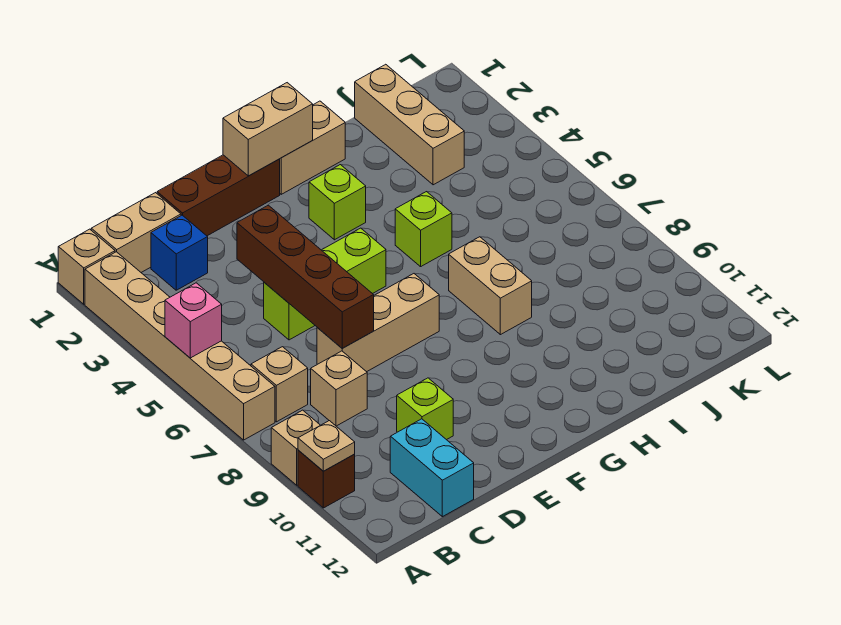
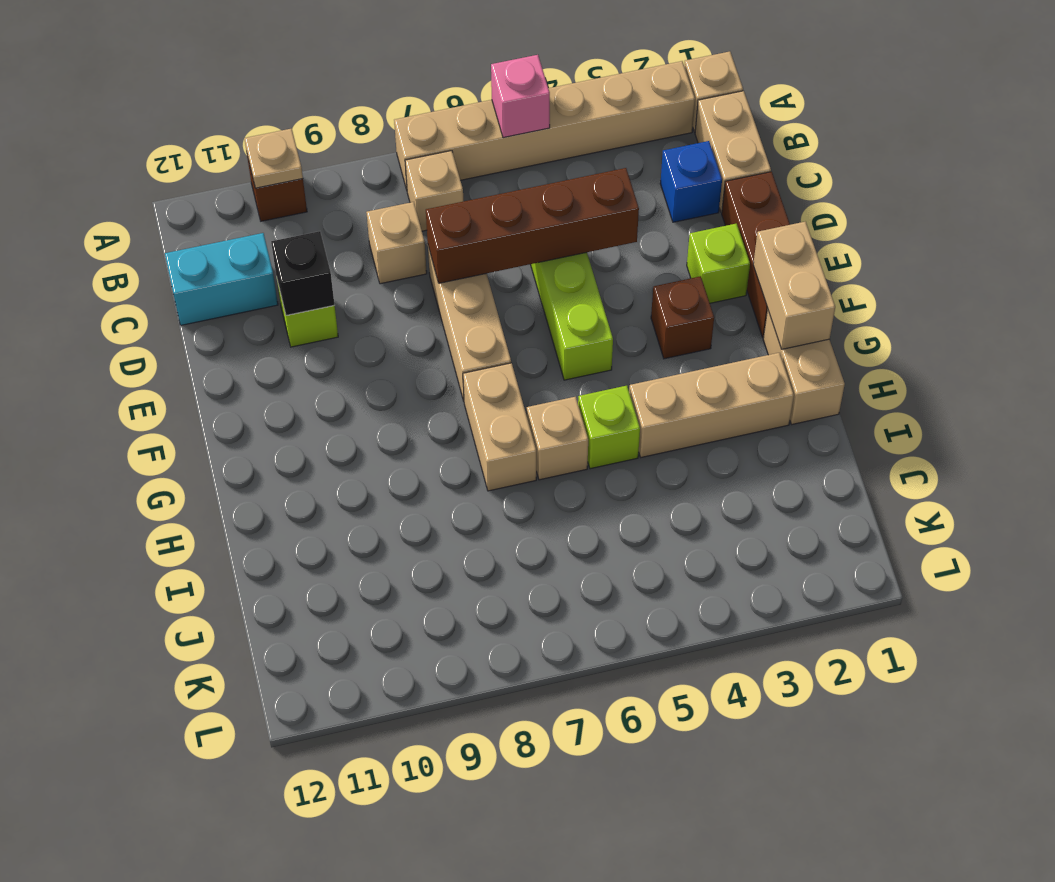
tan 1x1 brick [271,410,320,485] -> tan 1x1 brick moved to [527,397,588,480]
none -> black 1x1 brick [271,231,334,315]
none -> brown 1x1 brick [651,276,714,359]
lime 1x1 brick [309,165,366,240] -> lime 1x1 brick moved to [687,224,750,303]
tan 1x2 brick [449,237,532,335] -> tan 1x2 brick turned to [463,363,536,491]
tan 1x3 brick [355,64,464,185] -> tan 1x3 brick moved to [629,353,794,457]

